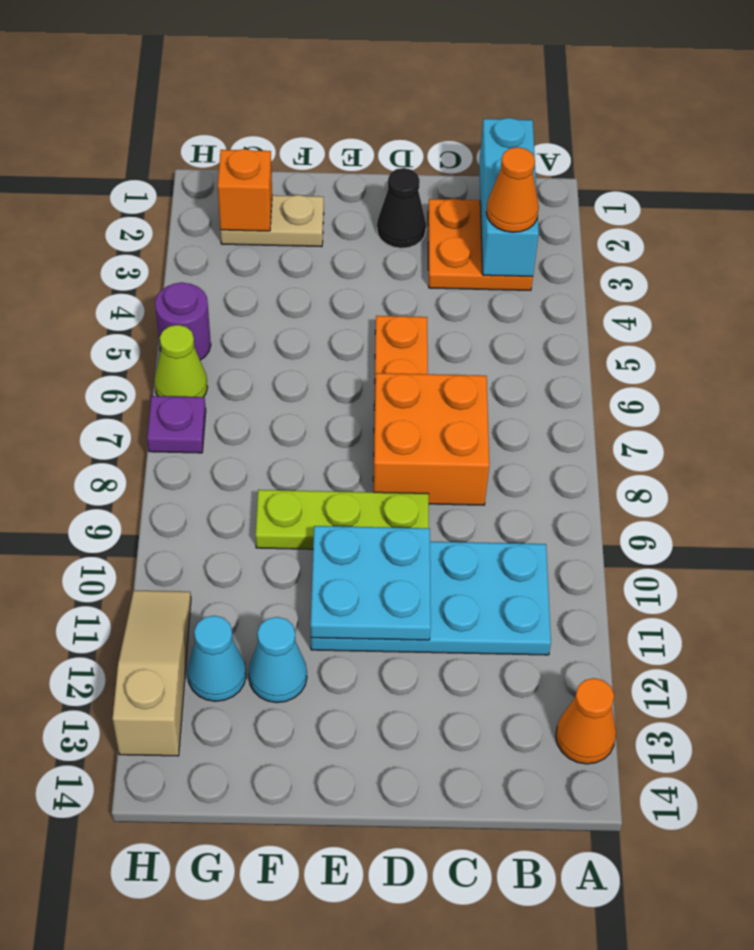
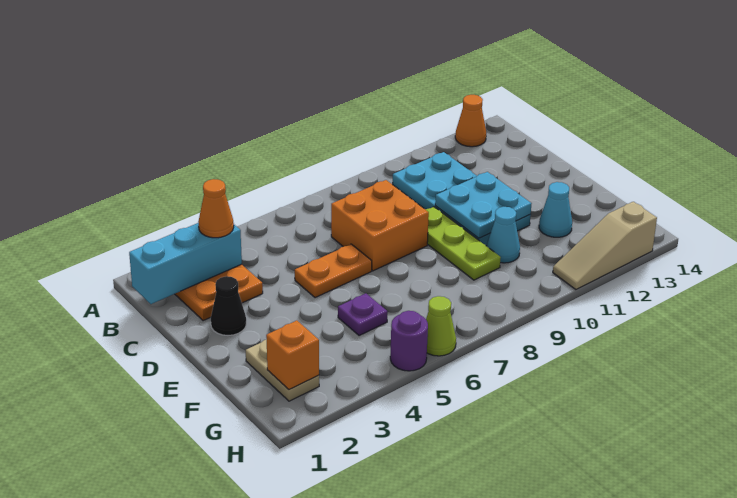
cyan 1x1 cone [187,616,246,701] -> cyan 1x1 cone moved to [487,207,520,263]
purple 1x1 plate [147,396,206,453] -> purple 1x1 plate moved to [338,293,388,336]

